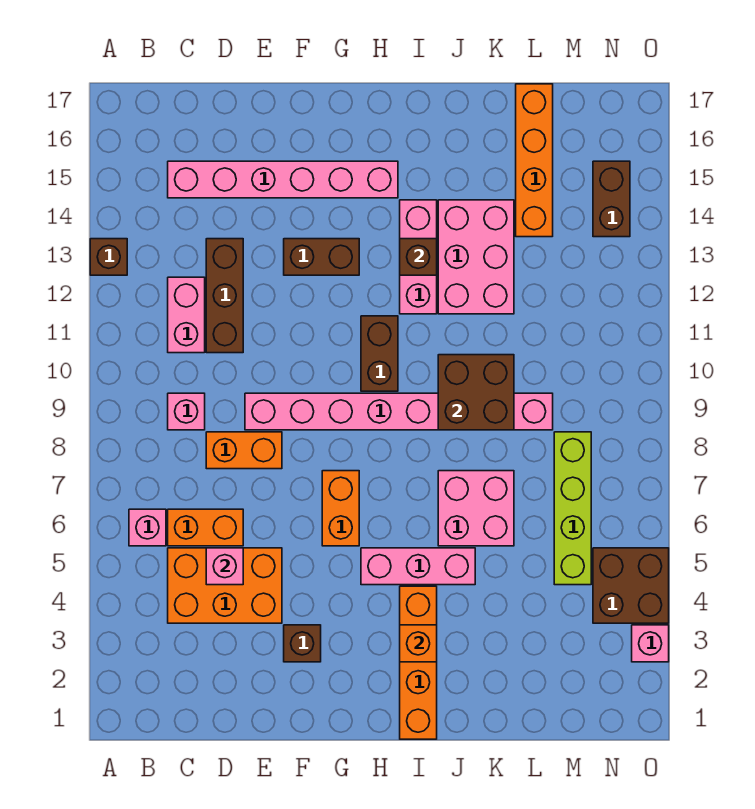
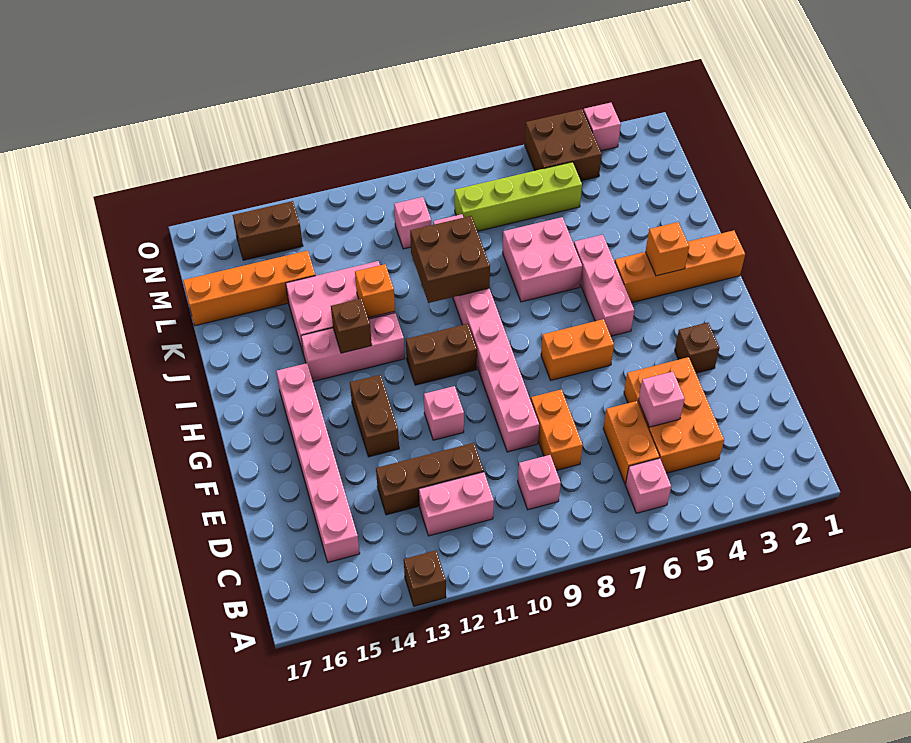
none -> pink 1x1 brick [424,386,464,440]
none -> orange 1x1 brick [355,264,395,318]
none -> pink 1x1 brick [394,197,431,249]

